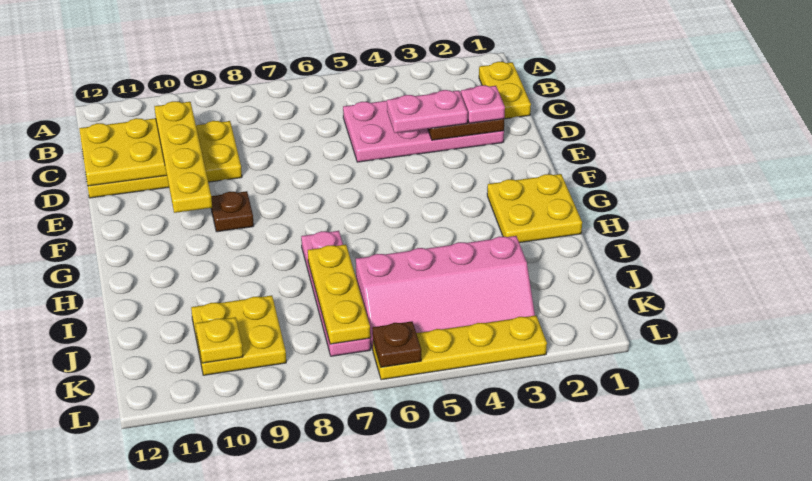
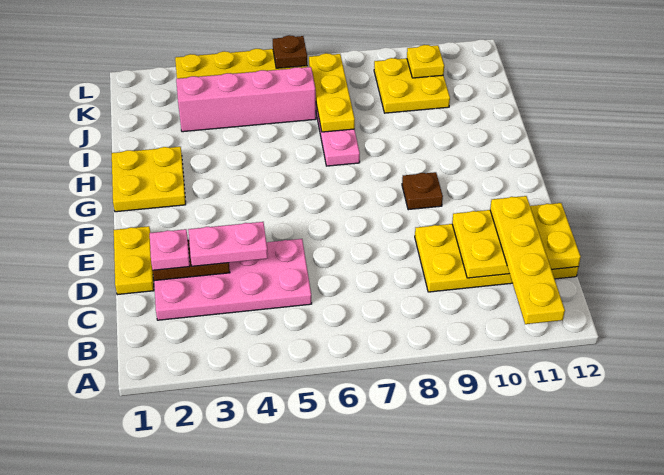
yellow 1x2 plate [479,62,531,119] -> yellow 1x2 plate moved to [114,226,154,295]
yellow 1x4 plate [154,101,212,213] -> yellow 1x4 plate moved to [490,196,565,324]

